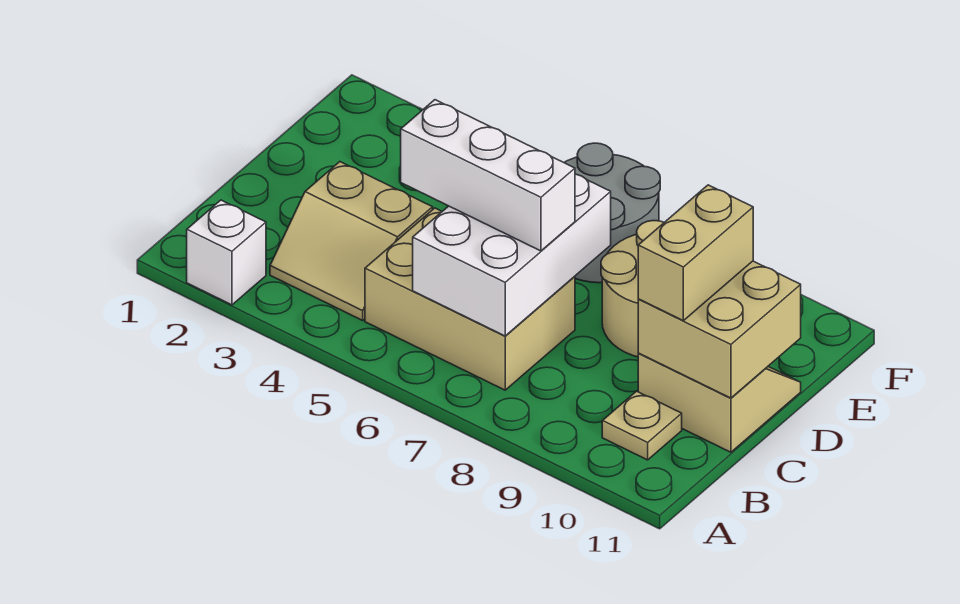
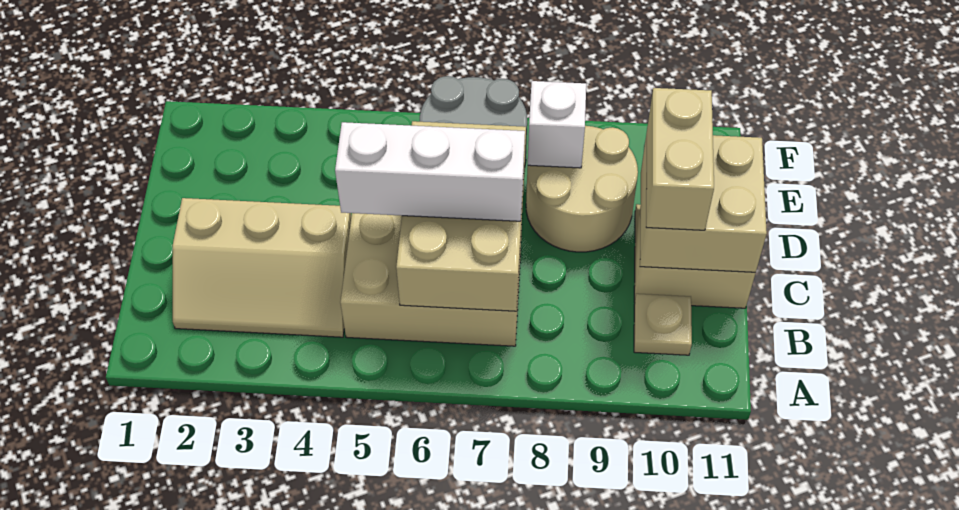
white 1x1 brick [187,200,266,305] -> white 1x1 brick moved to [528,81,586,168]
tan 2x2 slope [270,162,433,320] -> tan 2x3 slope [173,198,351,337]
white 2x3 brick [413,174,611,336] -> tan 2x3 brick [396,121,526,311]

